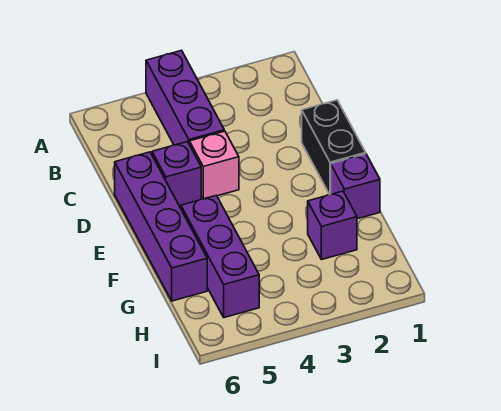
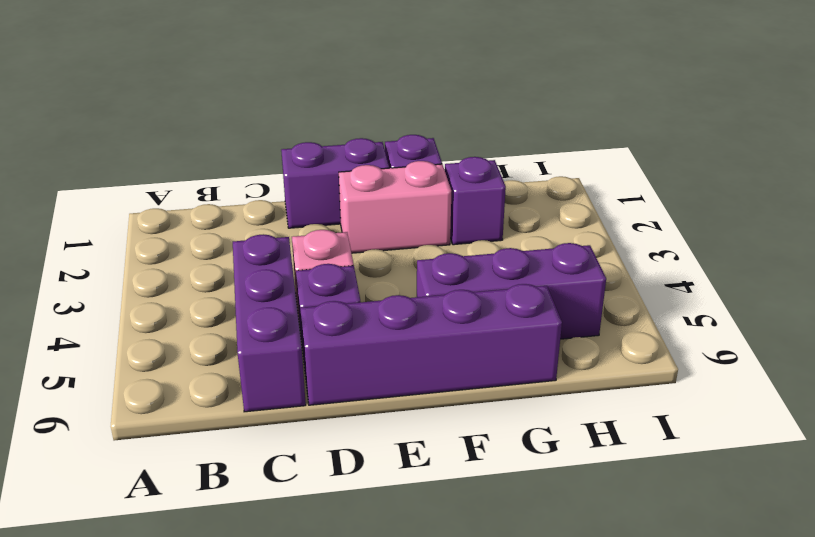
purple 1x3 brick [146,50,224,145] -> purple 1x3 brick turned to [233,234,306,412]
black 1x2 brick [302,100,366,195] -> purple 1x2 brick [281,138,389,228]
none -> pink 1x2 brick [339,161,451,253]

